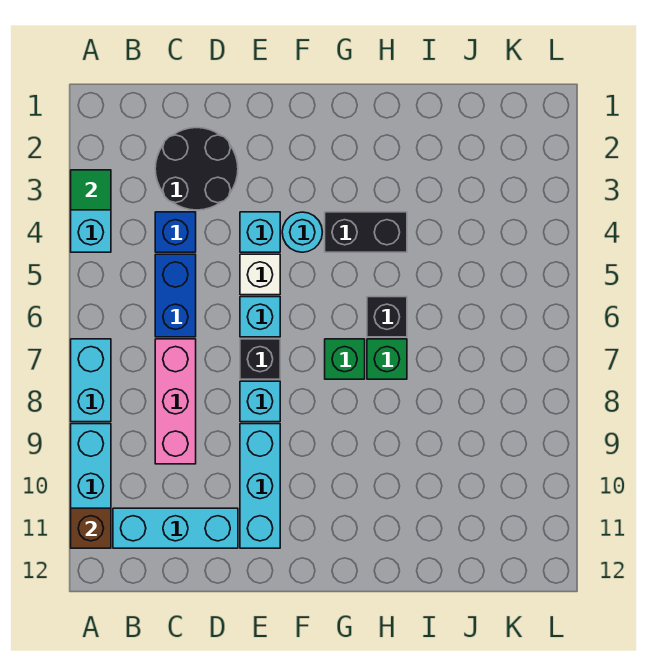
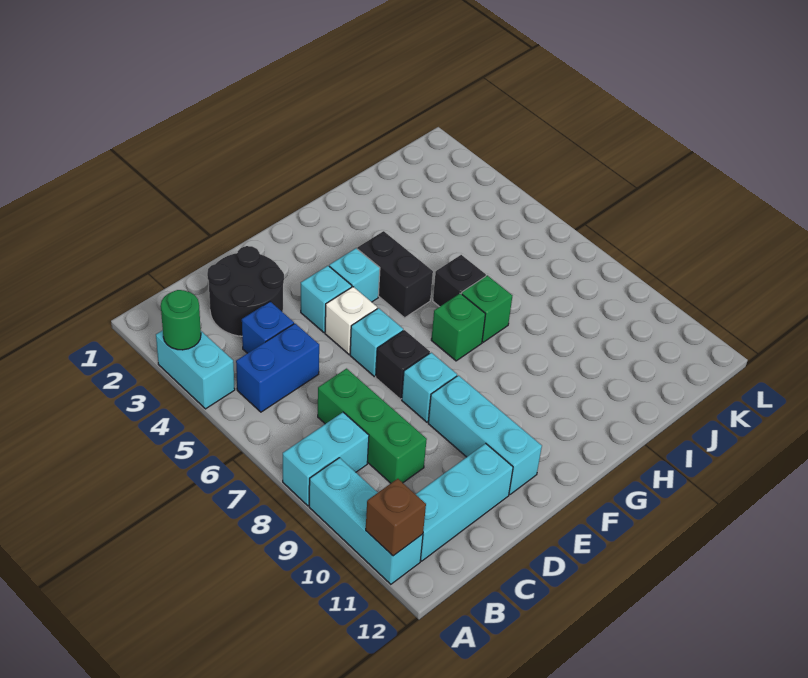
green 1x1 tile [71,170,111,210] -> green 1x1 round brick [161,290,201,350]
cyan 1x2 brick [71,339,111,422] -> cyan 1x2 brick turned to [283,412,369,506]
blue 1x2 brick [155,254,196,337] -> blue 1x2 brick turned to [236,324,319,412]
pink 1x3 brick [155,339,196,464] -> green 1x3 brick [318,369,427,483]
cyan 1x1 round brick [282,212,322,252] -> cyan 1x1 brick [329,248,380,302]
black 1x2 brick [325,212,407,252] -> black 1x2 brick turned to [357,231,433,318]

